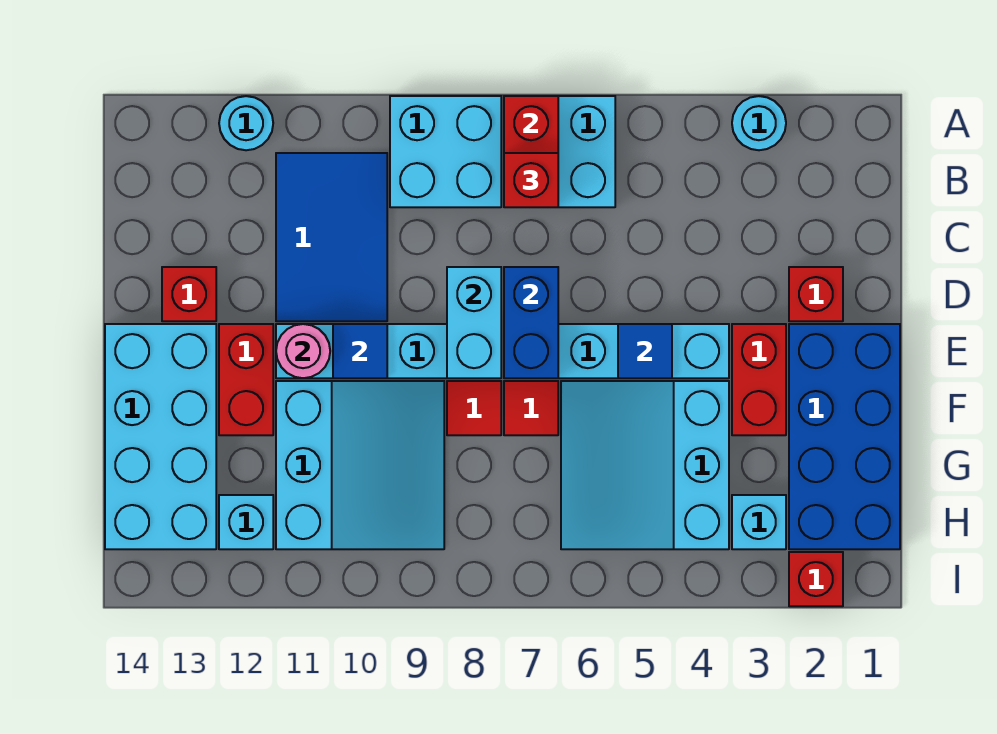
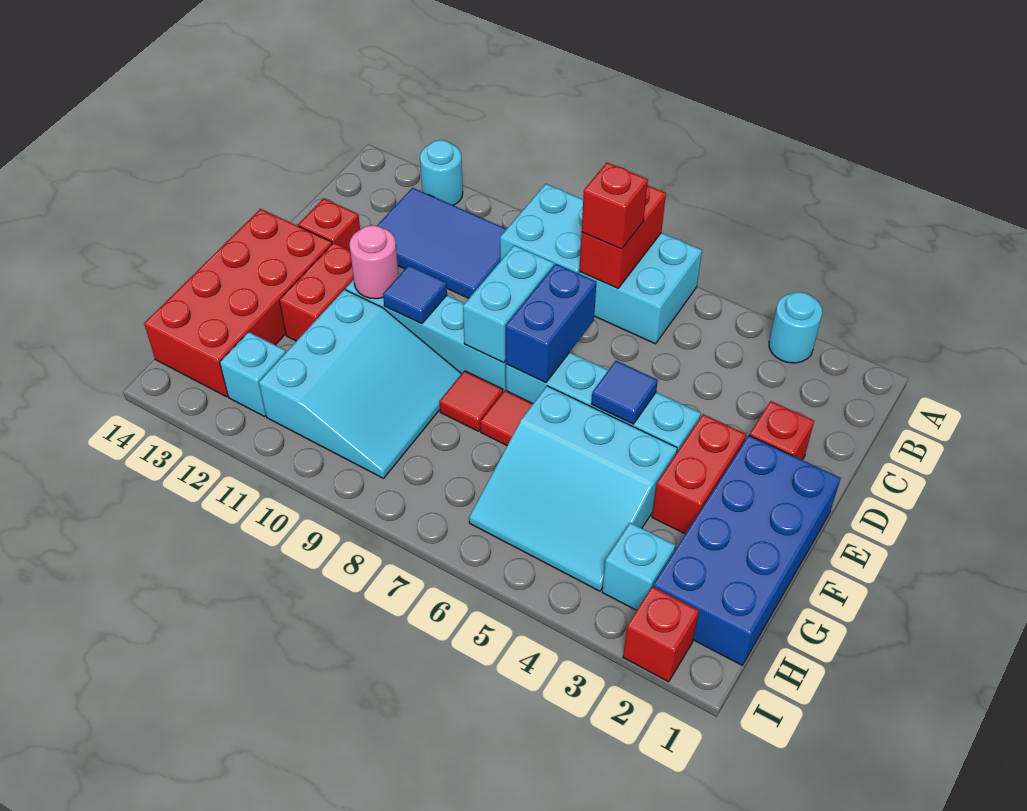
blue 2x3 tile [276,153,387,321] -> blue 2x3 tile turned to [377,188,506,298]
cyan 2x4 brick [105,324,216,549] -> red 2x4 brick [144,209,332,397]
cyan 3x3 slope [561,381,729,549] -> cyan 3x3 slope turned to [469,386,677,591]

